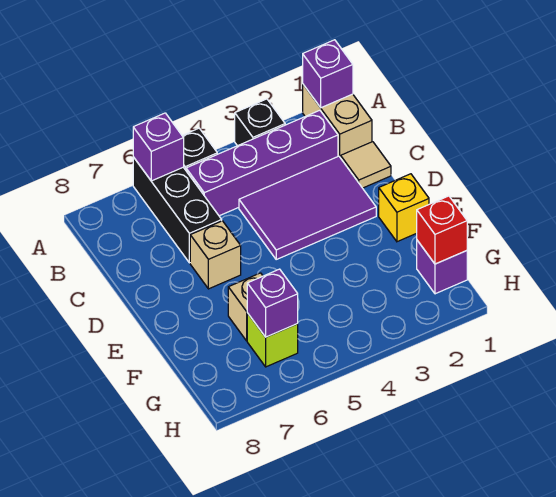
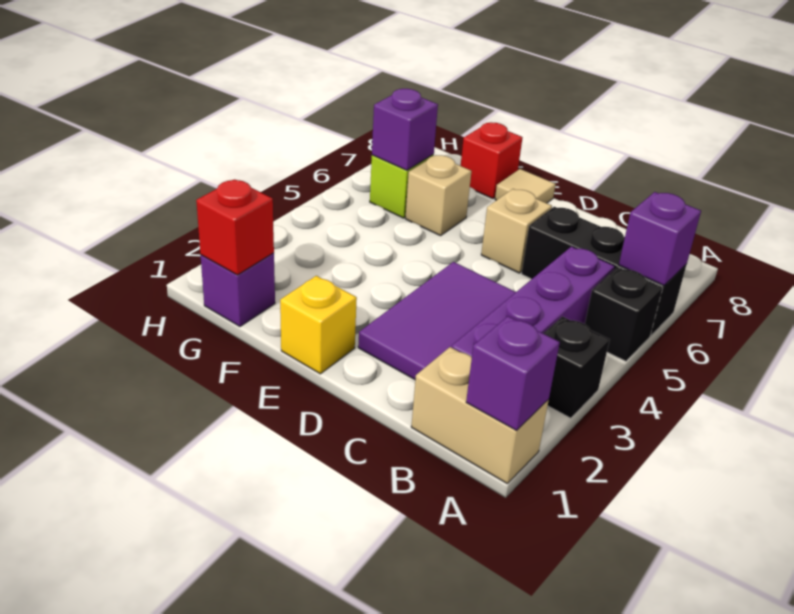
tan 1x1 tile [341,142,391,188] -> tan 1x1 tile moved to [495,169,555,203]
none -> red 1x1 brick [461,122,523,199]

